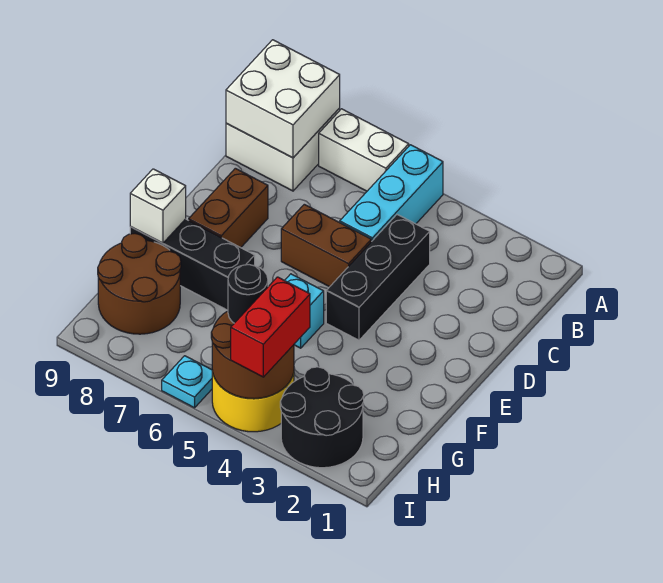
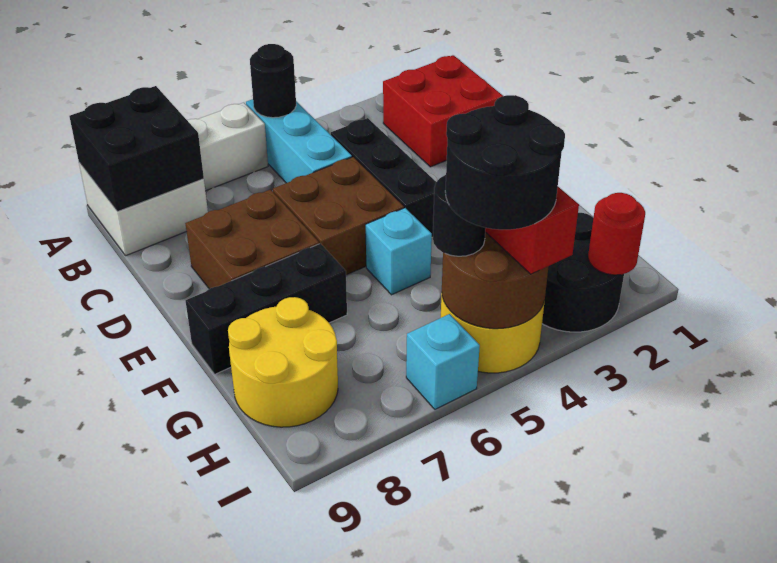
none -> black 1x1 round brick [250,44,296,118]
white 2x2 brick [226,40,340,158] -> black 2x2 brick [69,86,204,212]
none -> red 2x2 brick [383,55,503,167]
brown 1x2 brick [281,204,371,287] -> brown 2x2 brick [273,157,404,275]
brown 1x2 brick [189,168,268,248] -> brown 2x2 brick [185,190,319,289]
white 1x1 brick [130,169,186,243] -> none
brown 2x2 round brick [98,234,181,334] -> yellow 2x2 round brick [228,297,338,427]
none -> black 2x2 round brick [445,95,565,230]
none -> red 1x1 round brick [588,193,645,275]
cyan 1x1 plate [162,356,212,408] -> cyan 1x1 brick [406,314,480,409]

